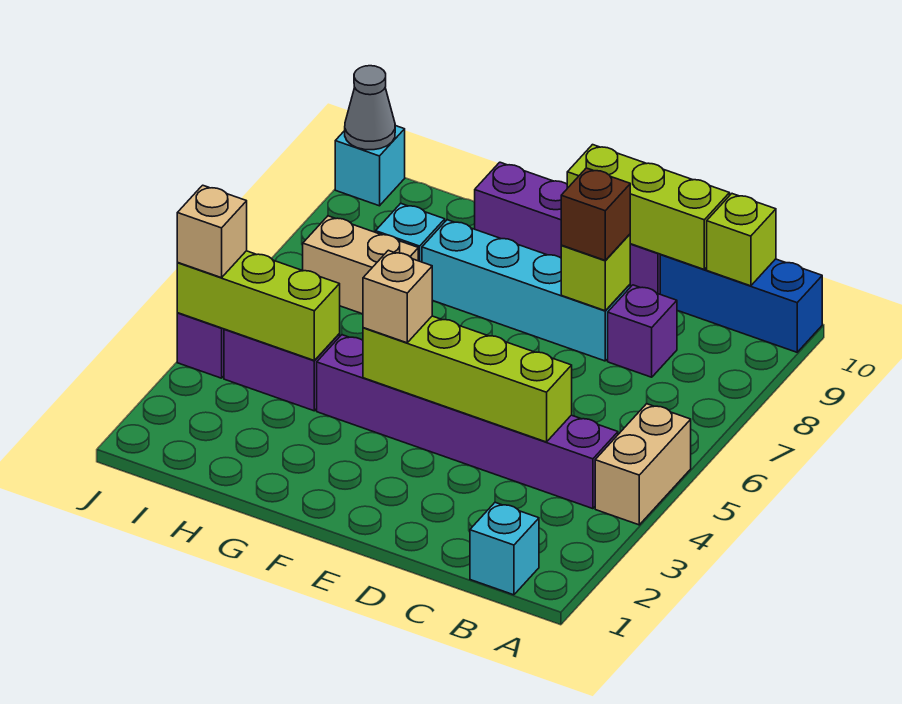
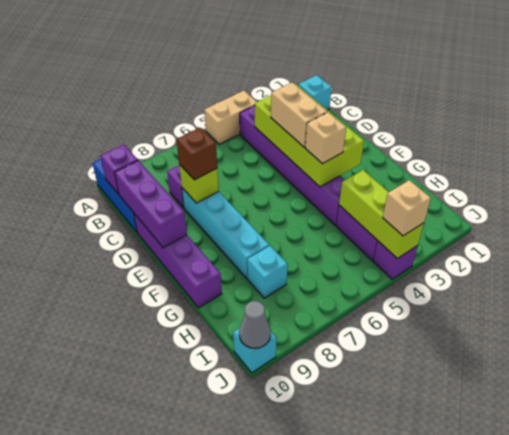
lime 1x1 brick [707,194,776,286] -> purple 1x1 brick [101,145,138,194]
lime 1x4 brick [363,316,572,442] -> lime 2x4 brick [255,83,364,187]
lime 1x3 brick [567,145,730,269] -> purple 1x3 brick [115,161,187,248]
tan 1x2 brick [303,216,418,314] -> tan 1x2 brick moved to [271,82,327,147]

